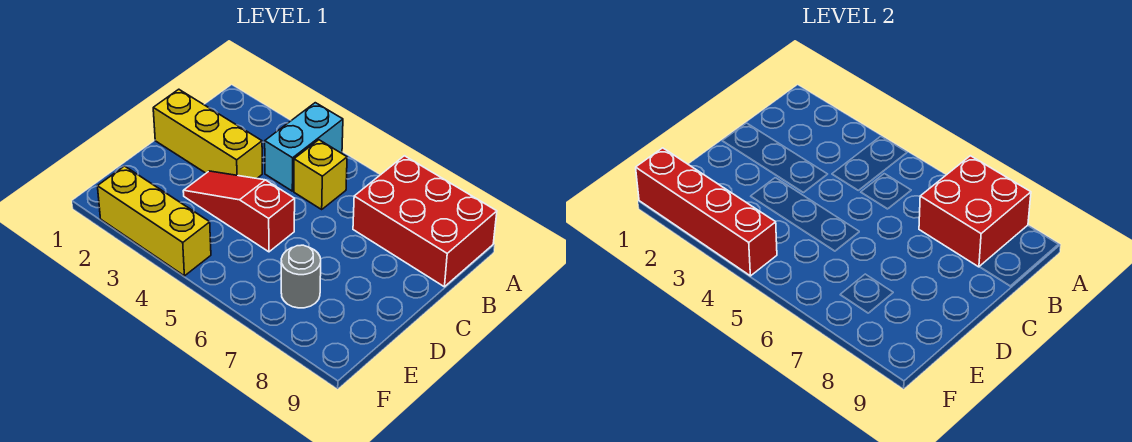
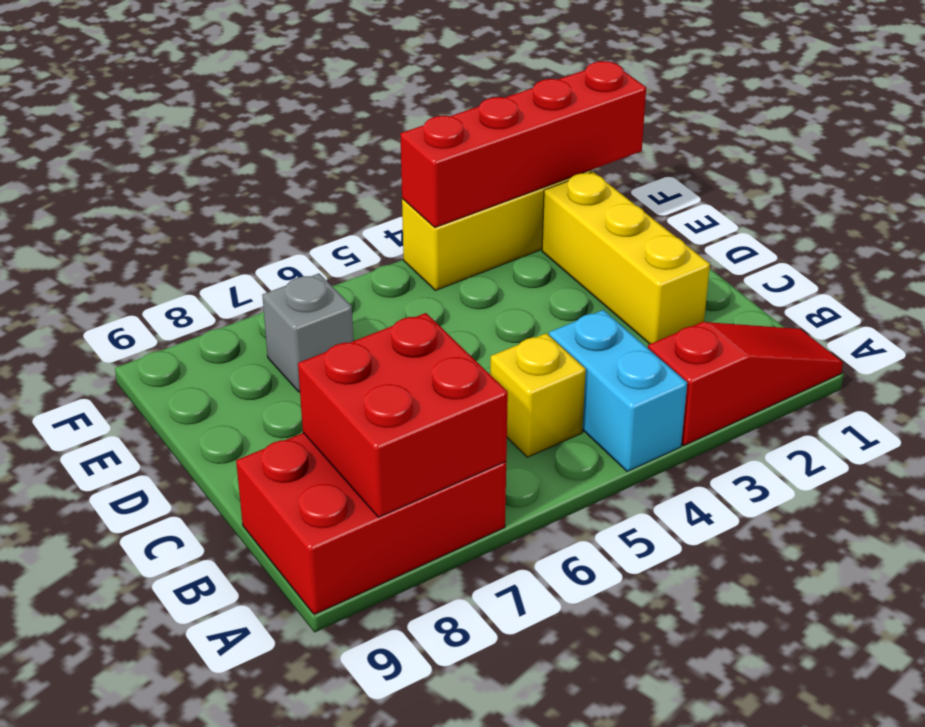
yellow 1x3 brick [153,89,262,178] -> yellow 1x3 brick turned to [542,172,710,344]
red 1x3 slope [183,171,295,252] -> red 1x3 slope moved to [648,322,843,445]
grey 1x1 round brick [281,245,321,308] -> grey 1x1 brick [262,274,353,392]

